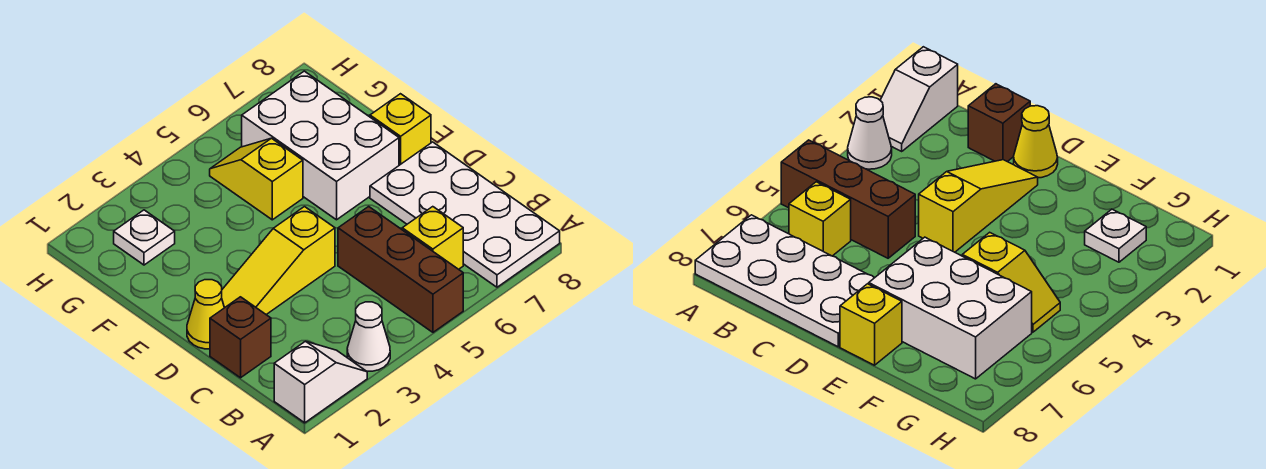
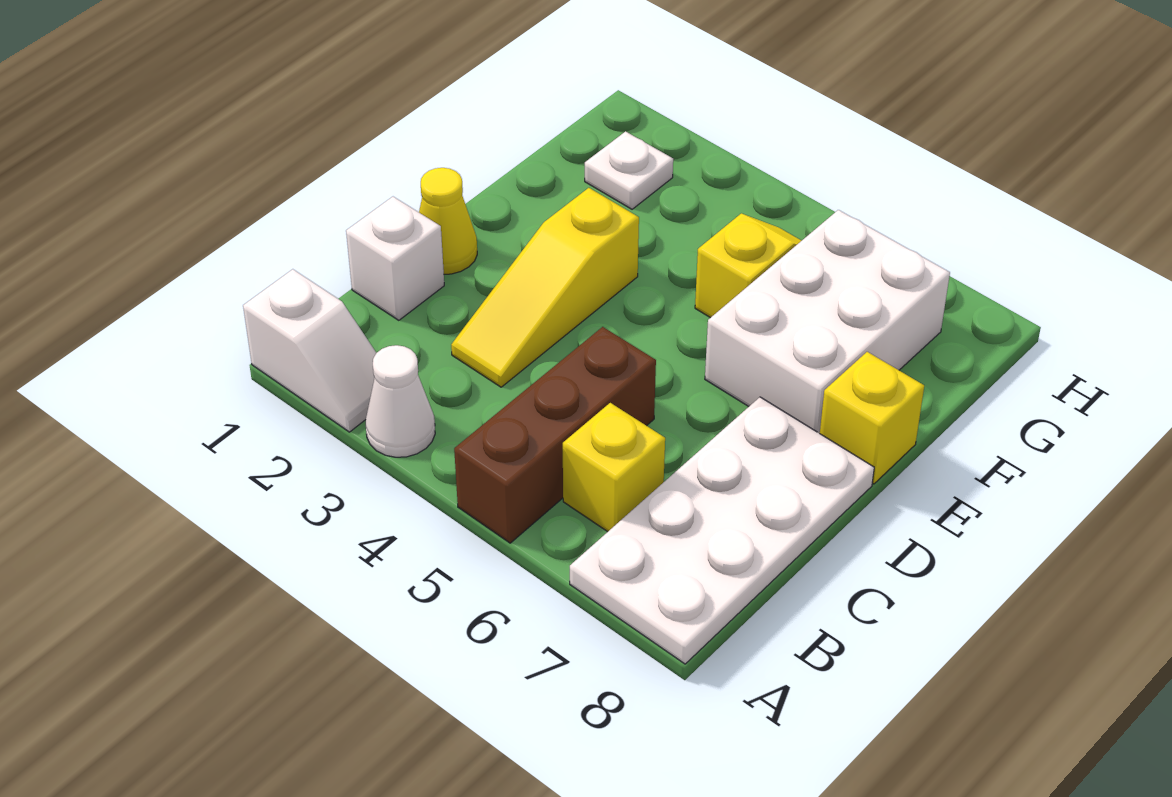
brown 1x1 brick [210,297,271,378] -> white 1x1 brick [346,197,444,320]
yellow 1x3 slope [222,207,335,315] -> yellow 1x3 slope turned to [451,188,639,387]

